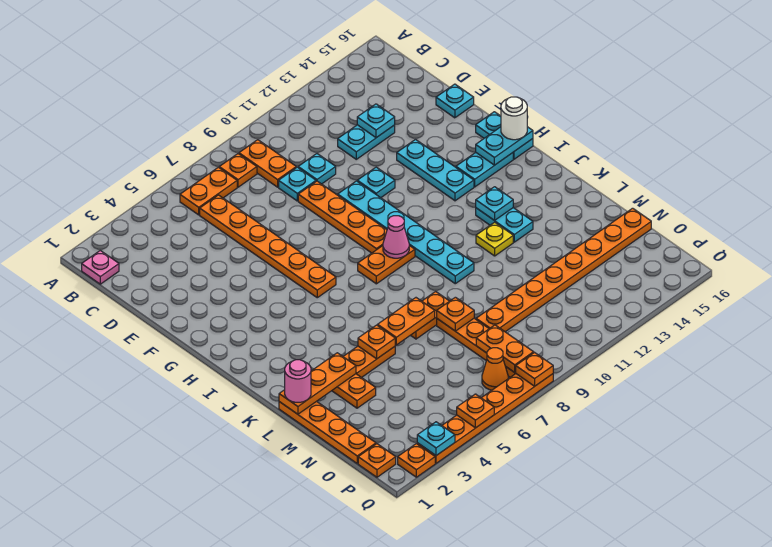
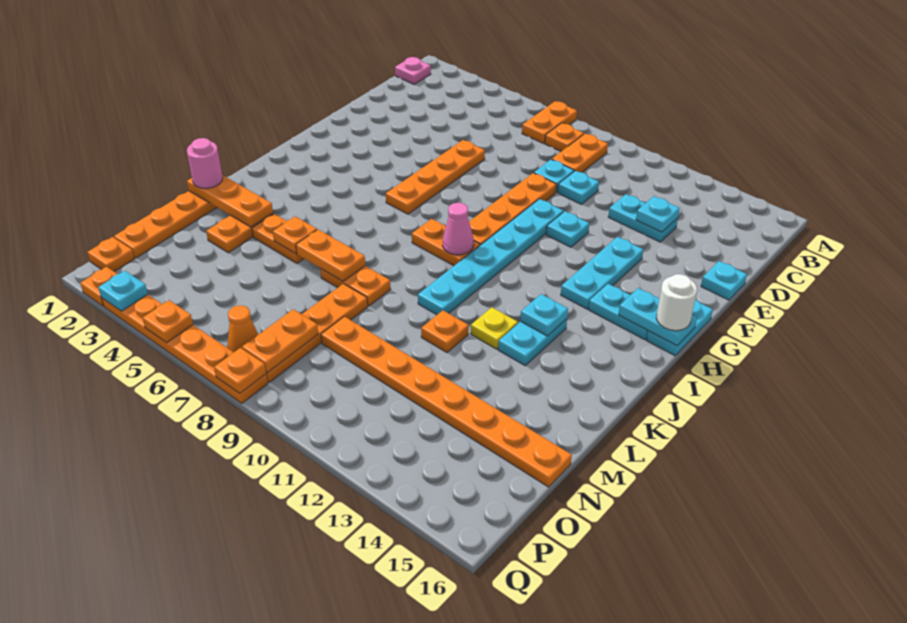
orange 1x2 plate [180,167,237,215] -> orange 1x2 plate turned to [522,101,577,143]
orange 1x6 plate [200,195,336,298] -> orange 1x4 plate [386,140,485,214]
orange 1x1 plate [437,297,474,331] -> orange 1x1 plate moved to [421,310,469,352]

